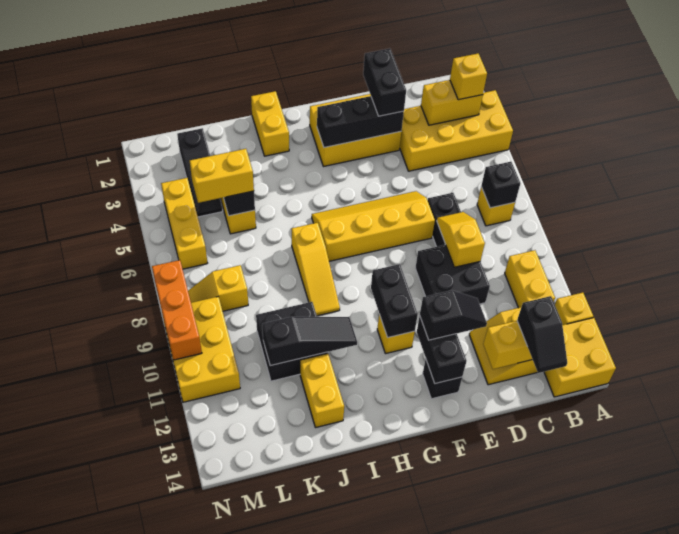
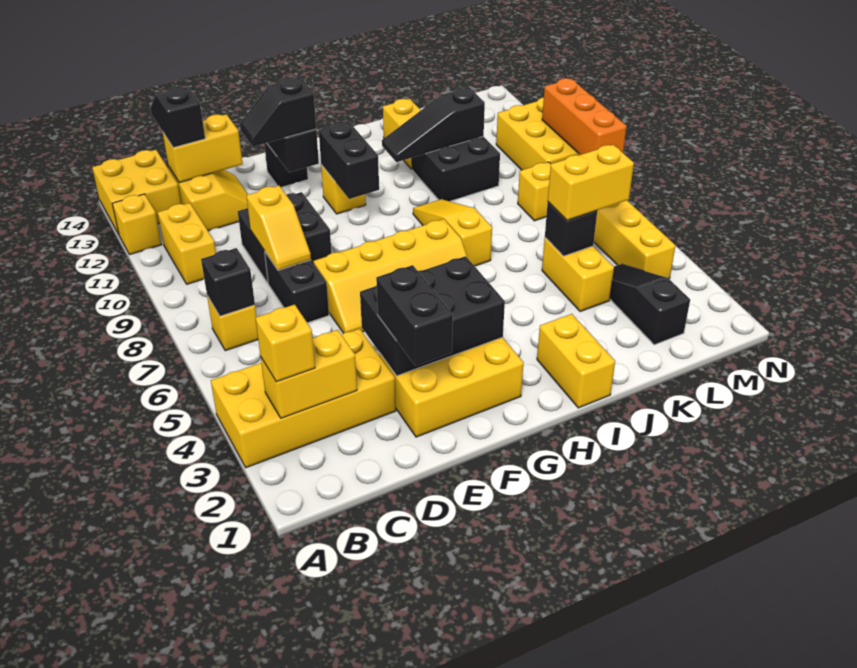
black 1x3 brick [317,96,404,147] -> black 2x3 brick [360,256,505,376]

